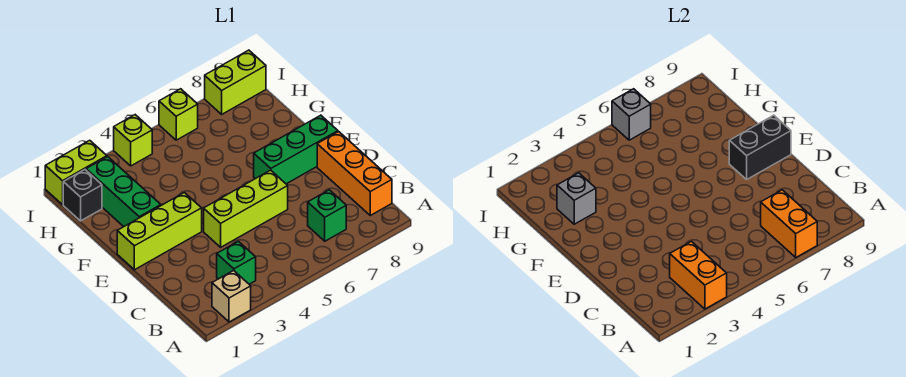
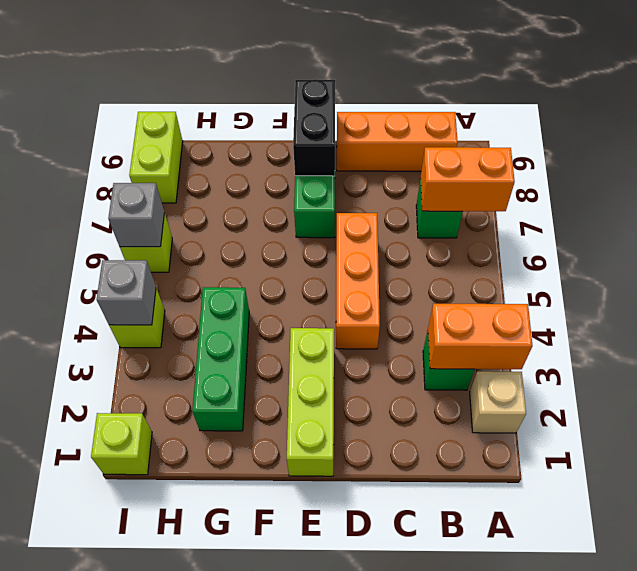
lime 1x3 brick [204,170,288,247] -> orange 1x3 brick [336,213,380,349]
green 1x3 brick [86,157,161,227] -> green 1x3 brick turned to [192,287,249,431]
grey 1x1 brick [557,173,596,224] -> grey 1x1 brick moved to [96,260,156,325]
black 1x1 brick [63,170,102,221] -> none
lime 1x2 brick [45,140,107,205] -> lime 1x1 brick [91,413,152,475]

